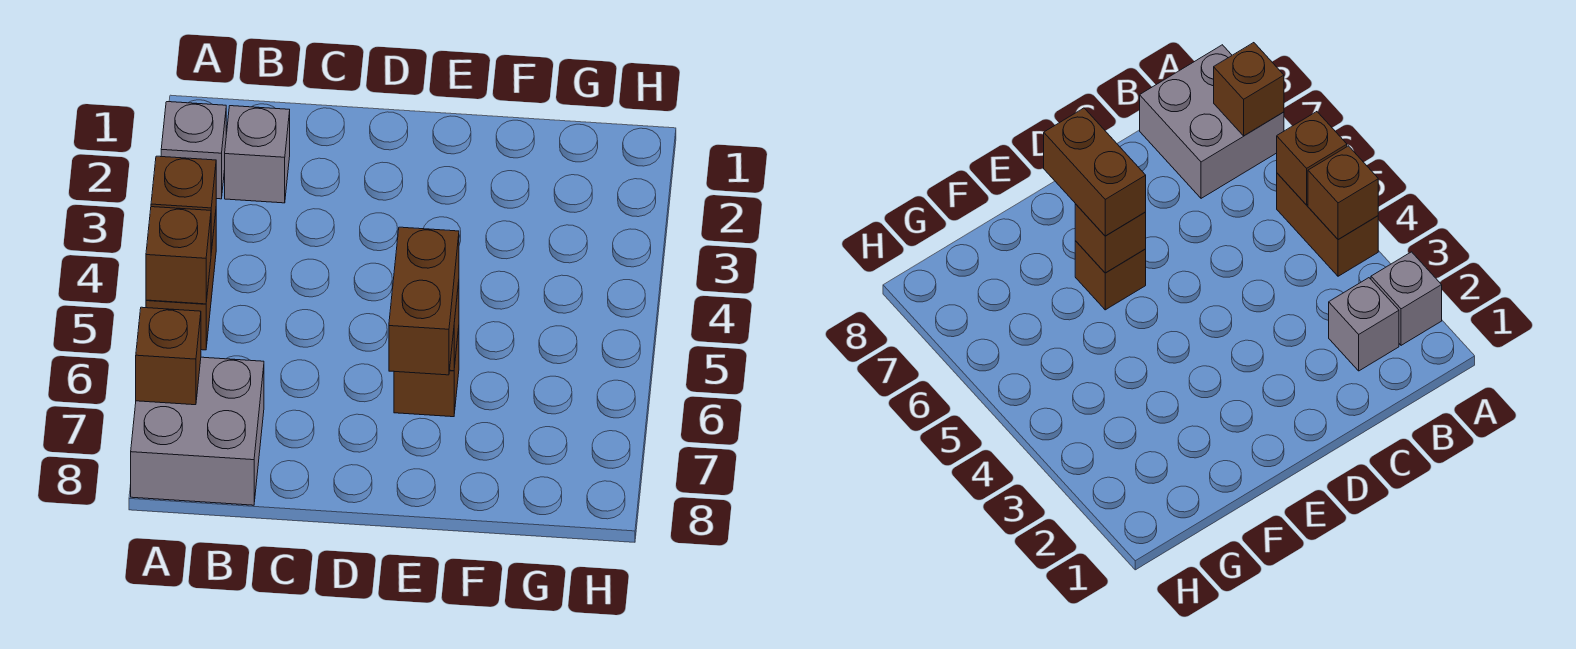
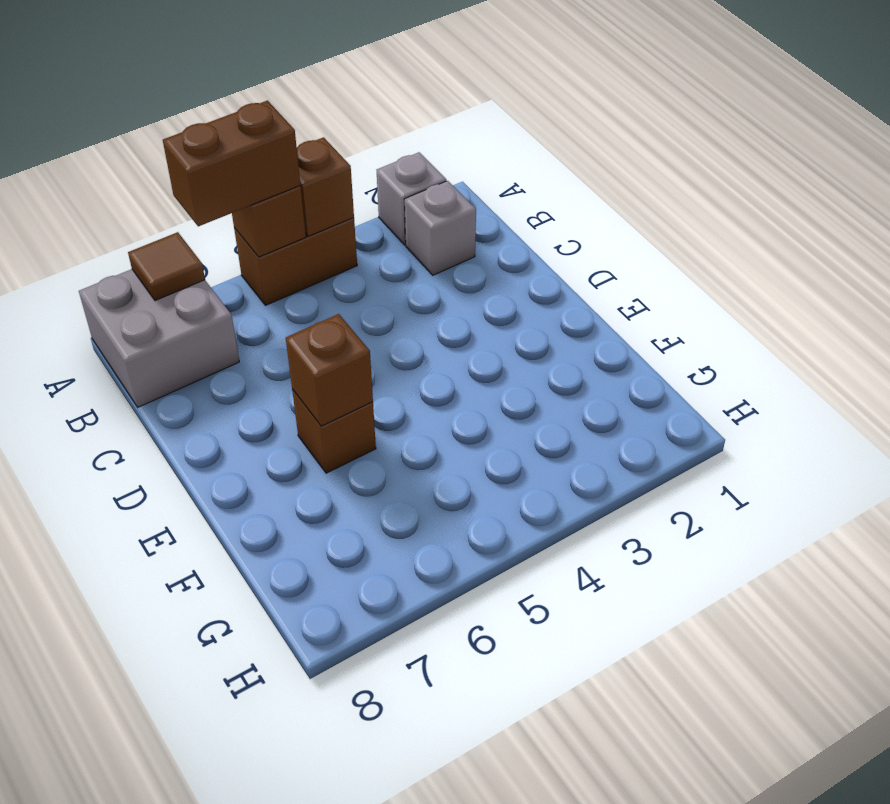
brown 1x1 brick [136,307,201,405] -> brown 1x1 tile [128,232,205,301]
brown 1x2 brick [389,227,459,375] -> brown 1x2 brick moved to [163,101,300,226]

